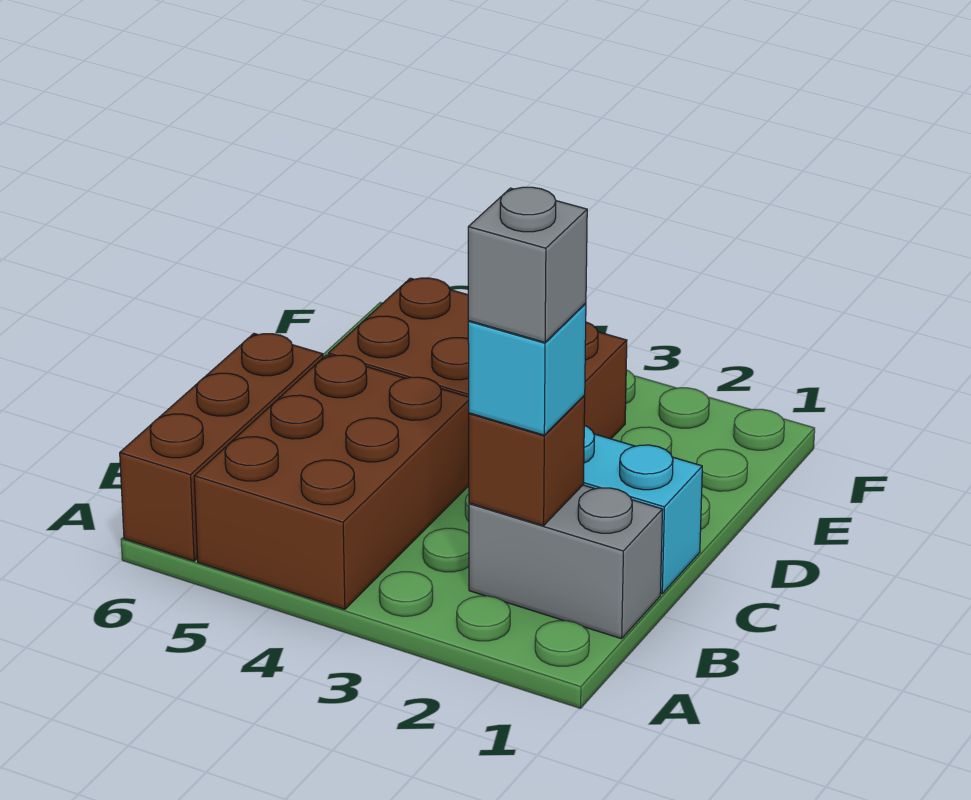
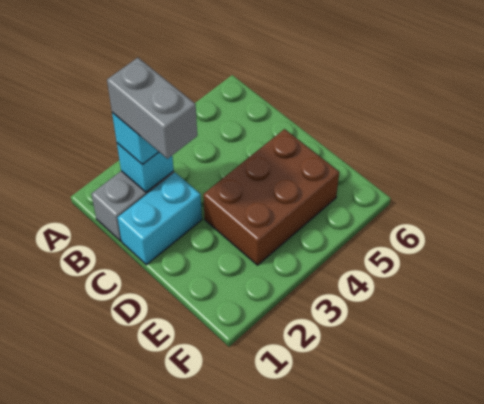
brown 2x3 brick [194,355,469,609] -> none
brown 1x3 brick [120,334,323,561] -> none
brown 1x1 brick [469,396,585,526] -> cyan 1x1 brick [117,143,174,192]
grey 1x1 brick [468,187,587,342] -> grey 1x2 brick [107,58,197,159]

